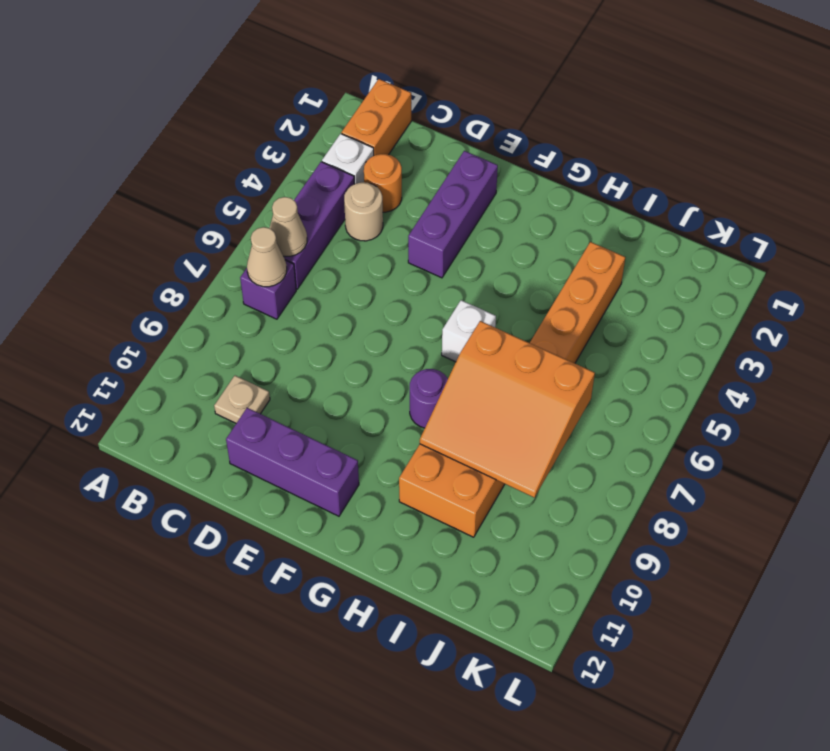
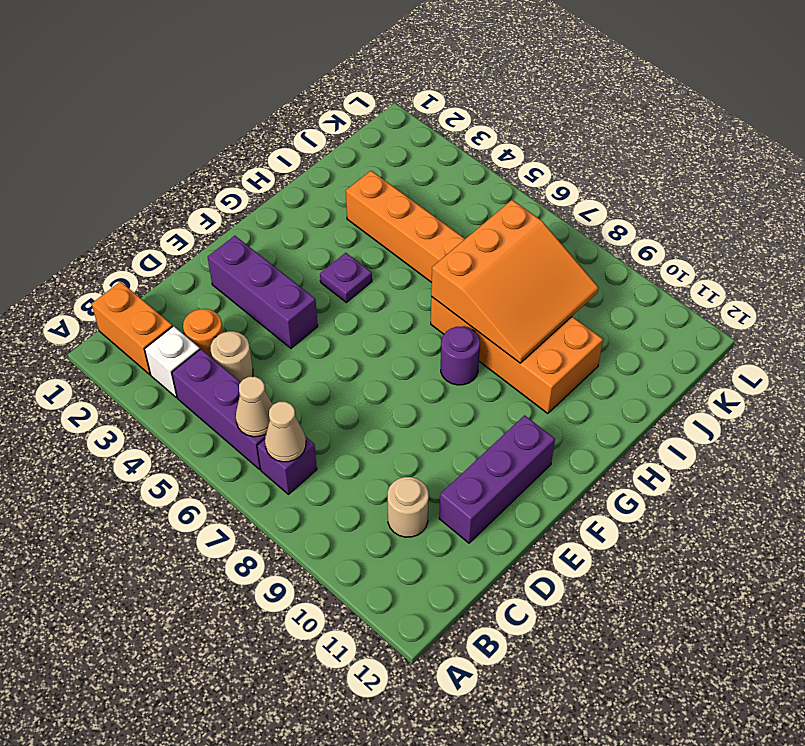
tan 1x1 plate [214,376,270,423] -> tan 1x1 round brick [387,477,429,537]
none -> purple 1x1 plate [320,253,372,302]
white 1x1 brick [442,300,496,362] -> none

